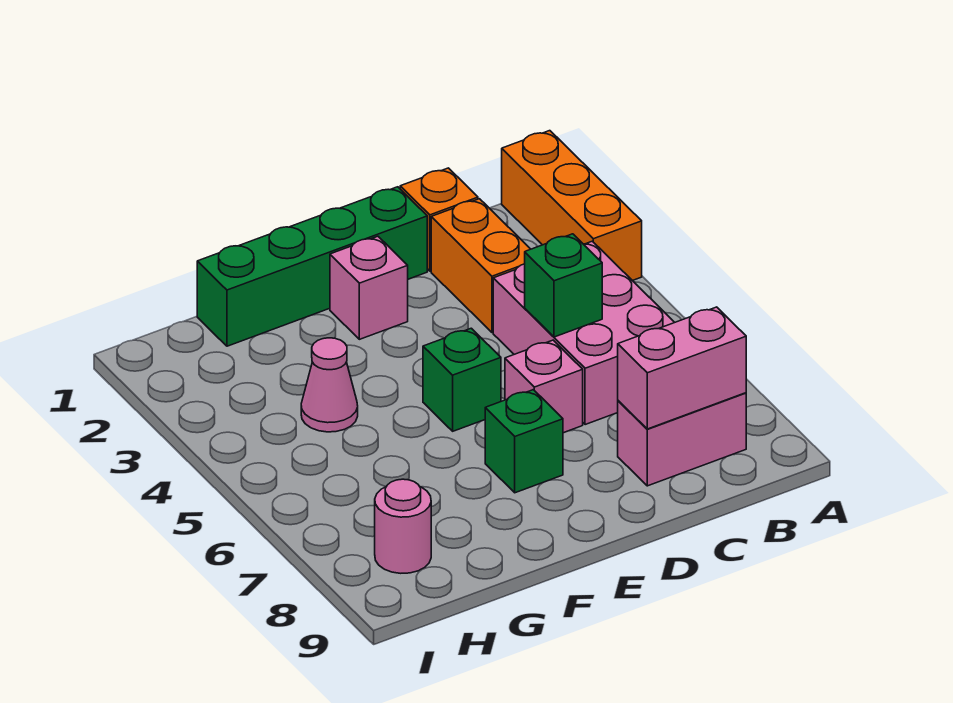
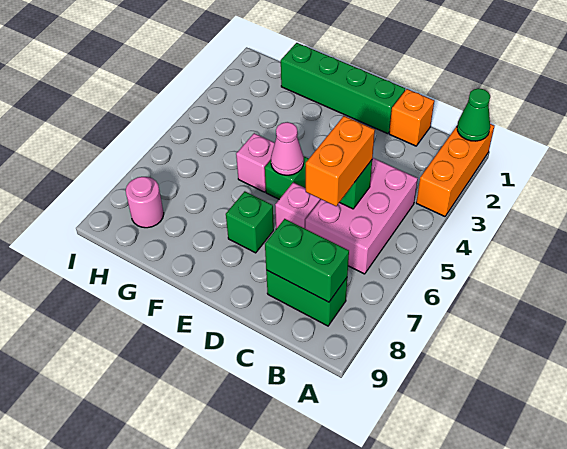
none -> green 1x1 cone [457,88,490,141]
pink 1x2 brick [618,393,746,486] -> green 1x2 brick [266,270,347,326]
pink 1x2 brick [618,307,746,429] -> green 1x2 brick [265,219,349,302]
orange 1x2 brick [431,199,530,332] -> orange 1x2 brick moved to [306,116,375,206]
pink 1x1 brick [330,236,408,339] -> pink 1x1 brick moved to [236,133,275,192]
pink 1x1 cone [301,338,358,432] -> pink 1x1 cone moved to [271,122,304,175]

